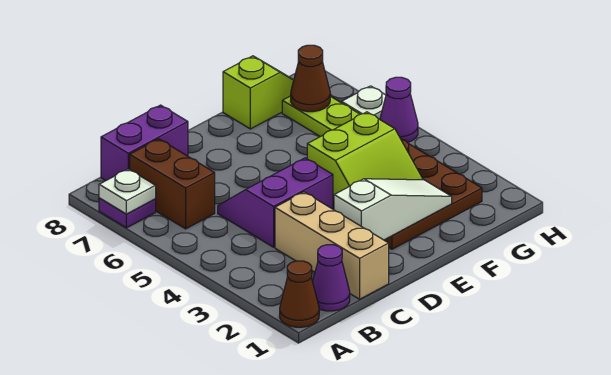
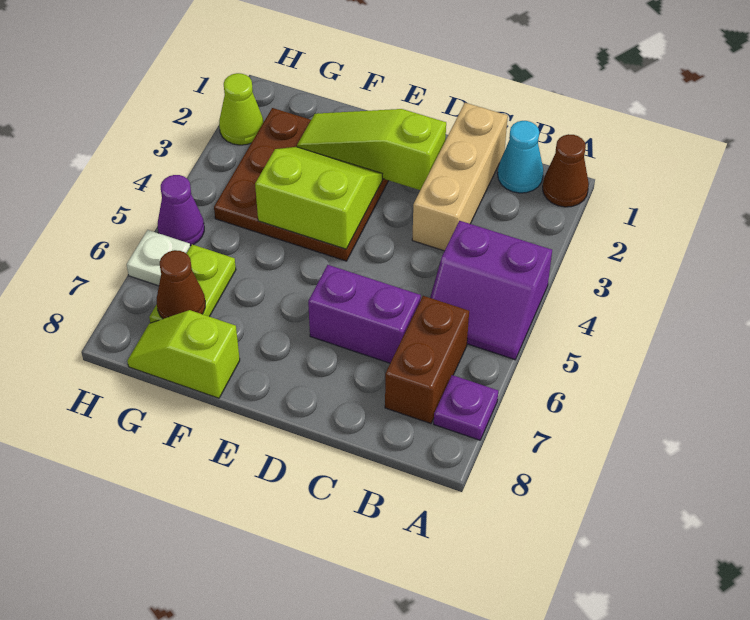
white 1x1 plate [99,169,156,214] -> none
purple 1x1 cone [313,245,350,311] -> cyan 1x1 cone [498,121,543,193]
purple 1x2 brick [101,105,188,181] -> purple 1x2 brick moved to [308,265,421,363]
purple 2x2 slope [218,158,333,247] -> purple 2x2 slope moved to [430,221,552,360]
white 1x3 slope [334,179,452,240] -> lime 1x3 slope [297,109,446,190]
none -> lime 1x1 cone [219,73,263,145]

